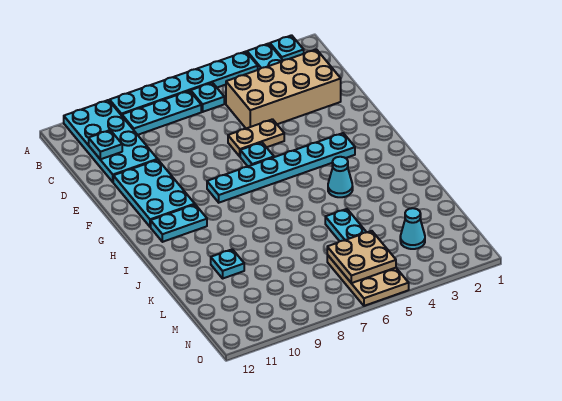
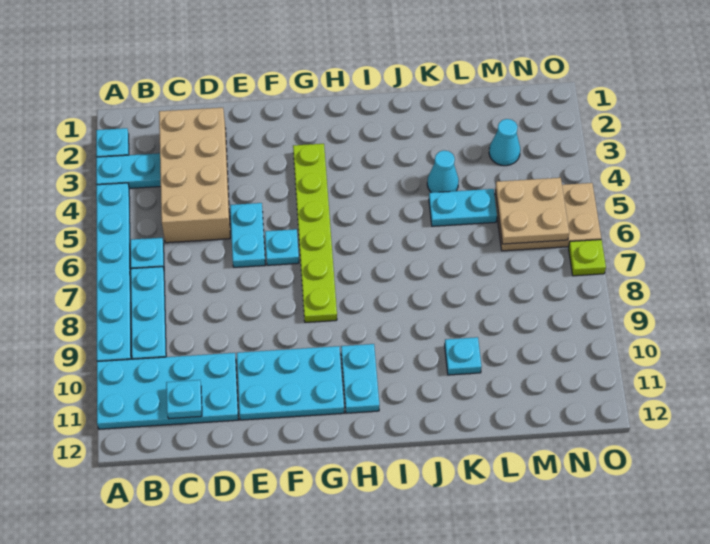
tan 1x2 plate [228,119,284,156] -> cyan 1x2 plate [230,203,265,267]
cyan 1x6 plate [207,133,355,203] -> lime 1x6 plate [293,144,337,322]
cyan 1x1 cone [328,157,353,197] -> cyan 1x1 cone moved to [427,150,459,193]
none -> lime 1x1 plate [568,240,606,276]

